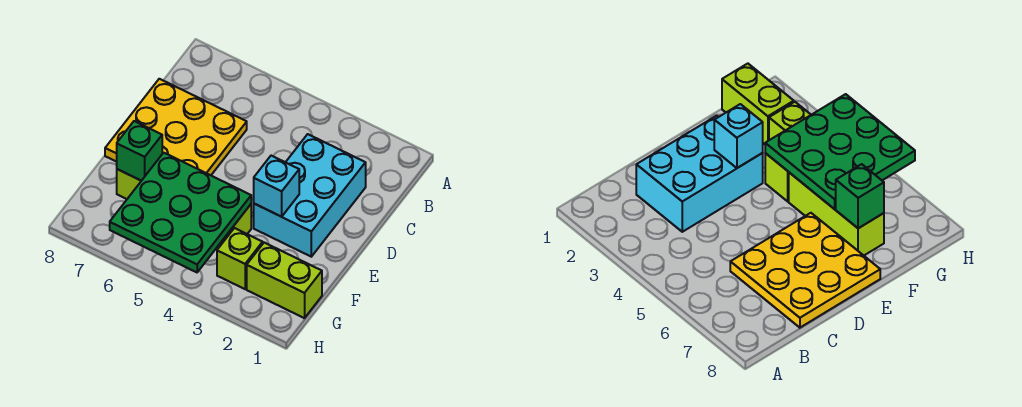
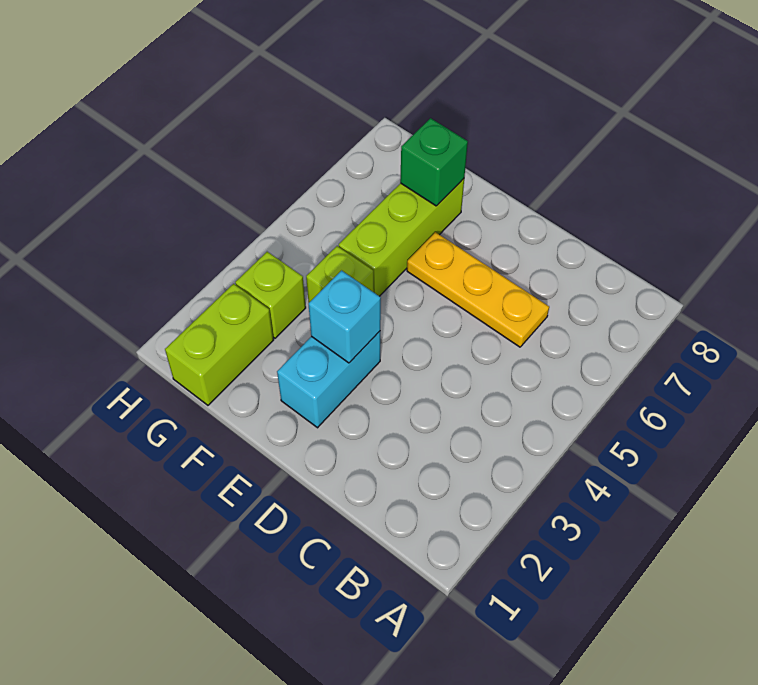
cyan 2x3 brick [254,134,366,257] -> cyan 1x2 brick [277,331,380,428]
yellow 3x3 plate [105,79,247,175] -> yellow 1x3 plate [407,232,549,347]
green 3x3 plate [110,153,251,272] -> none

